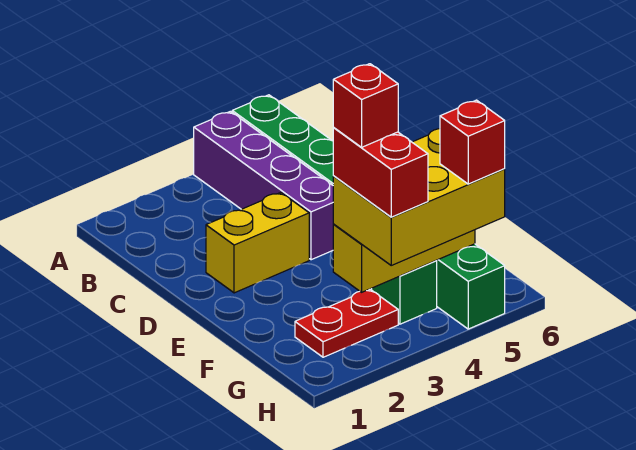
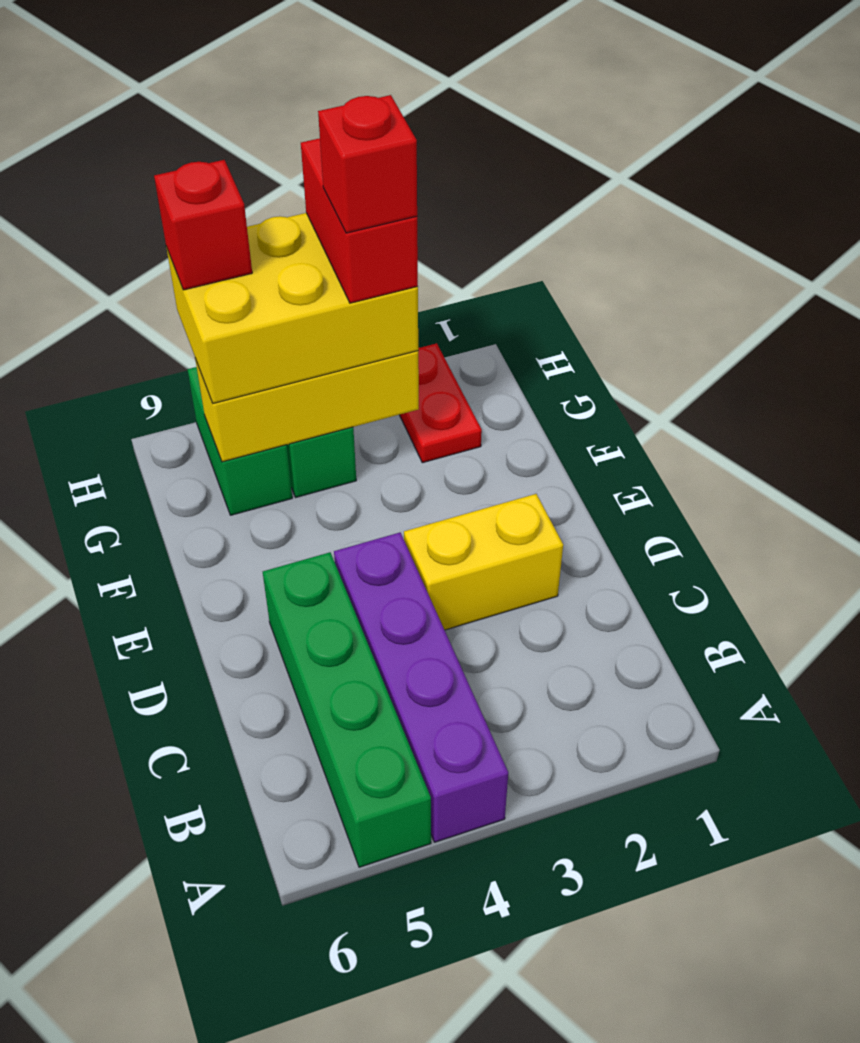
red 1x2 plate [295,289,398,357] -> red 1x2 plate turned to [400,343,482,463]

